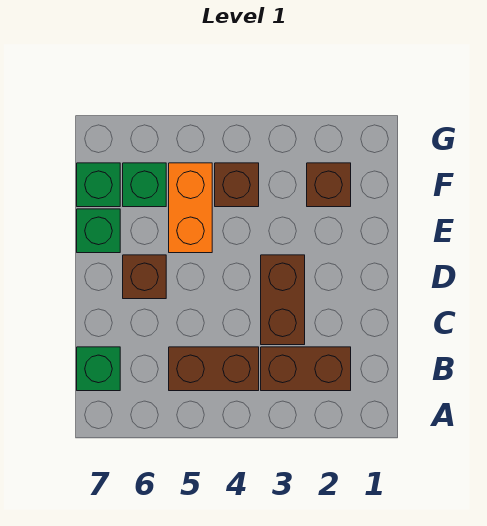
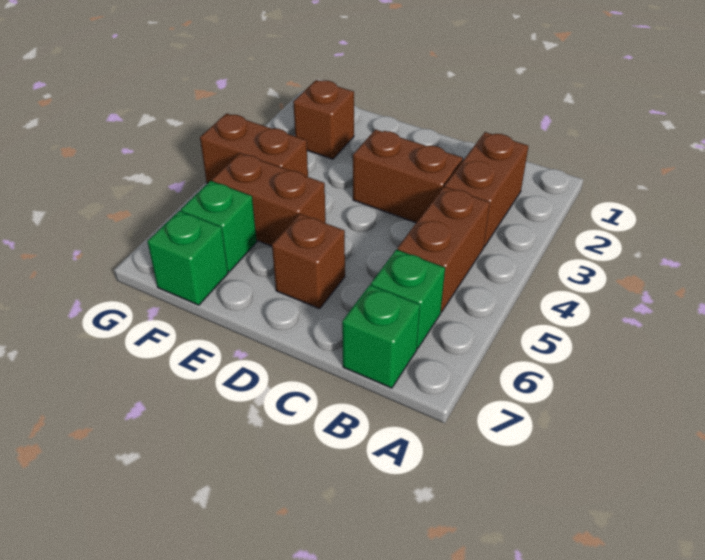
orange 1x2 brick [169,163,212,253] -> brown 1x2 brick [212,153,326,246]
green 1x1 brick [77,209,120,253] -> green 1x1 brick moved to [371,250,445,349]
brown 1x1 brick [215,163,259,207] -> brown 1x2 brick [200,113,308,183]

